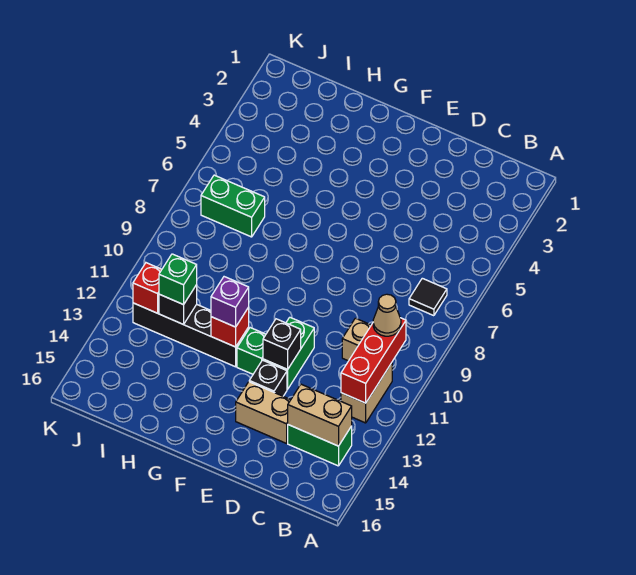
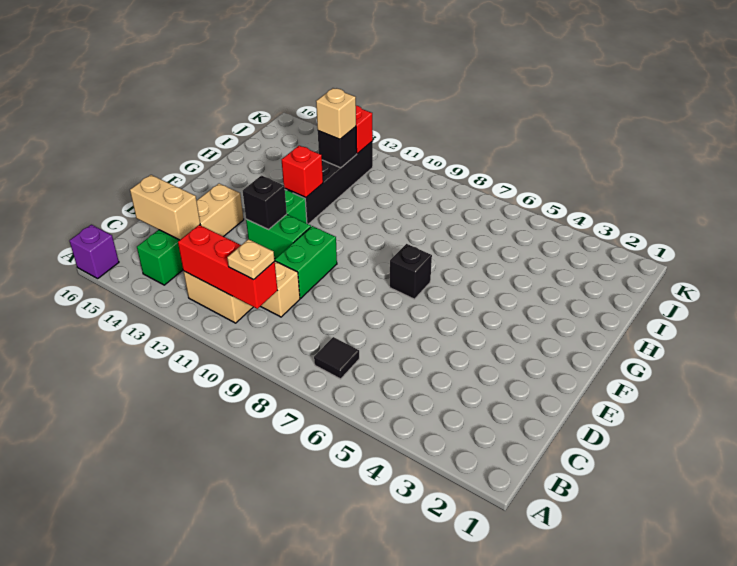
tan 1x1 cone [373,294,401,336] -> tan 1x1 plate [227,239,275,280]
tan 1x2 brick [288,384,352,446] -> tan 1x2 brick turned to [130,175,200,240]
black 1x1 brick [249,360,287,396] -> black 1x1 brick moved to [390,244,432,299]
purple 1x1 brick [211,277,249,327] -> purple 1x1 brick moved to [70,225,119,279]
green 1x2 brick [201,175,265,237] -> green 1x2 brick moved to [275,226,337,298]
green 1x1 brick [159,254,197,305] -> tan 1x1 brick [316,88,356,139]

